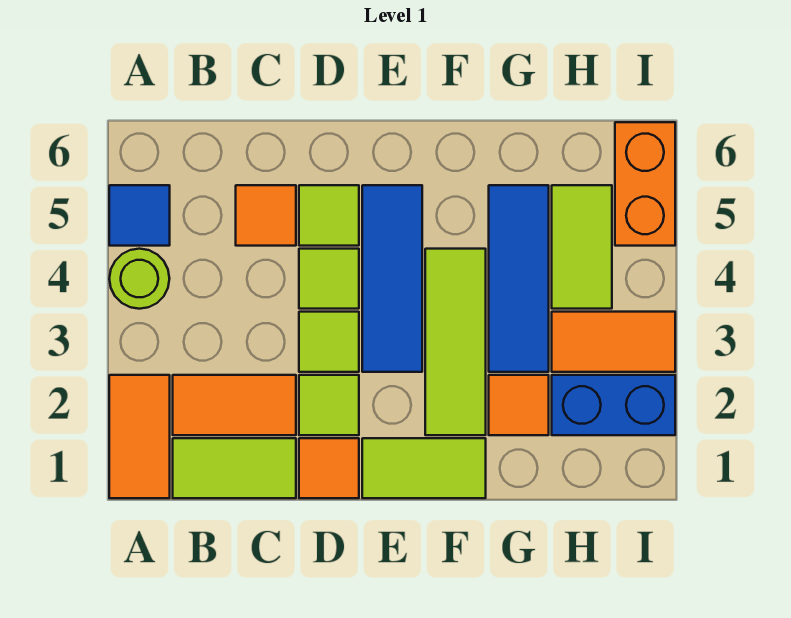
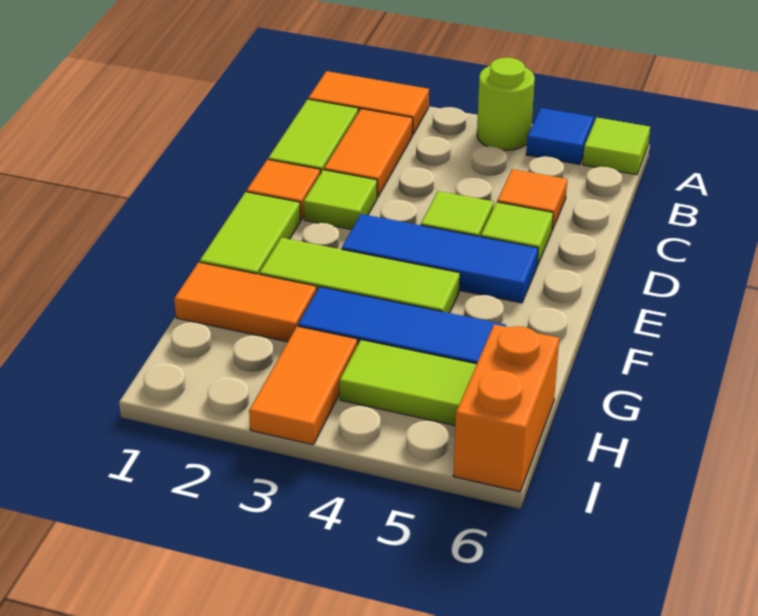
lime 1x1 tile [299,312,359,372] -> lime 1x1 tile moved to [583,118,650,175]
orange 1x1 tile [489,375,549,435] -> orange 1x2 tile [174,262,317,342]
blue 1x2 brick [552,375,675,435] -> none
orange 1x2 brick [615,122,675,246] -> orange 1x2 brick turned to [454,324,559,492]

